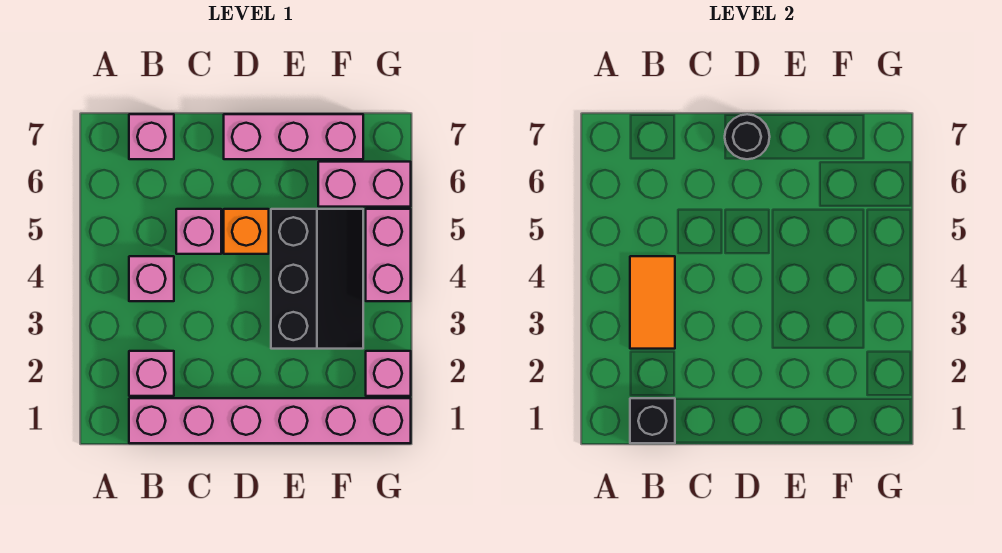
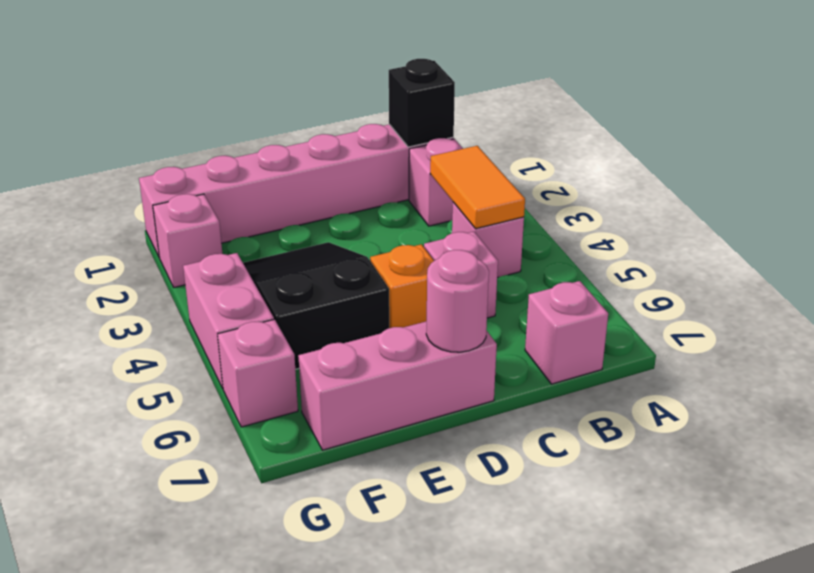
black 1x1 round brick [725,114,770,159] -> pink 1x1 round brick [426,250,489,352]
black 2x3 slope [271,209,363,349] -> black 2x3 slope turned to [243,242,389,369]
pink 1x2 brick [318,162,411,207] -> pink 1x1 brick [218,319,298,427]

